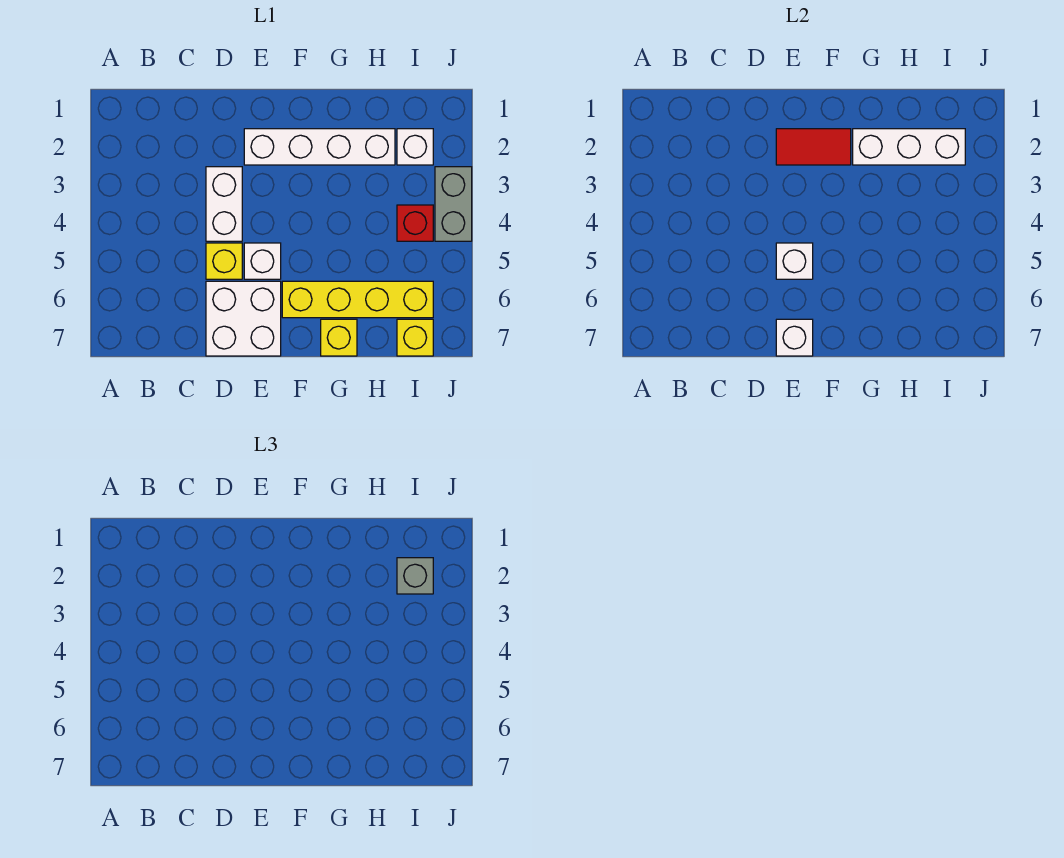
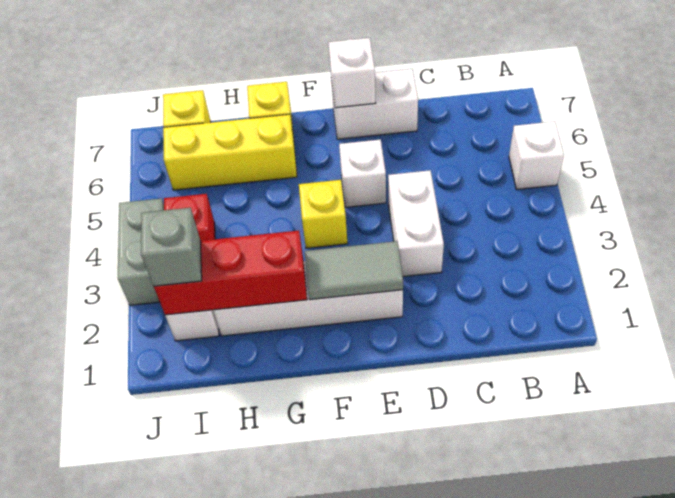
yellow 1x1 brick [206,243,242,279] -> yellow 1x1 brick moved to [299,180,348,248]
white 2x2 brick [206,281,281,356] -> white 1x2 brick [331,69,418,139]
red 1x2 tile [776,129,851,165] -> grey 1x2 tile [304,241,403,300]
white 1x1 brick [776,243,813,279] -> white 1x1 brick moved to [509,121,564,189]
yellow 1x4 brick [282,281,433,318] -> yellow 1x3 brick [163,114,297,190]
white 1x3 brick [853,129,965,165] -> red 1x3 brick [154,231,307,315]

